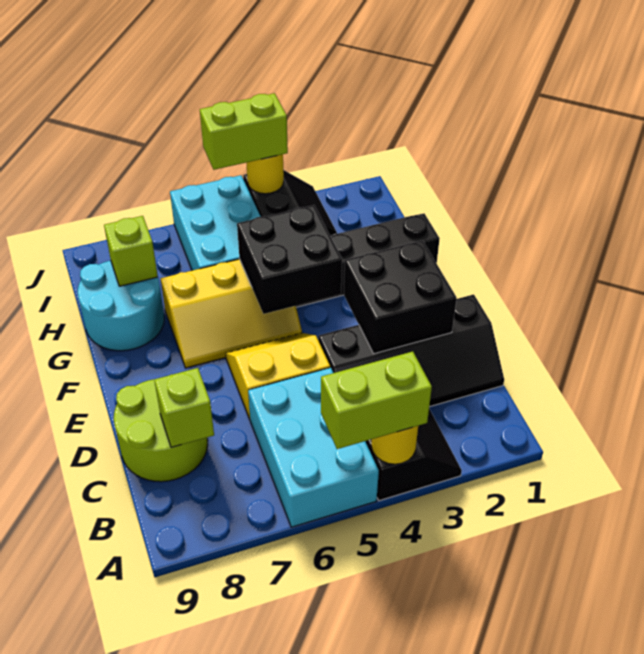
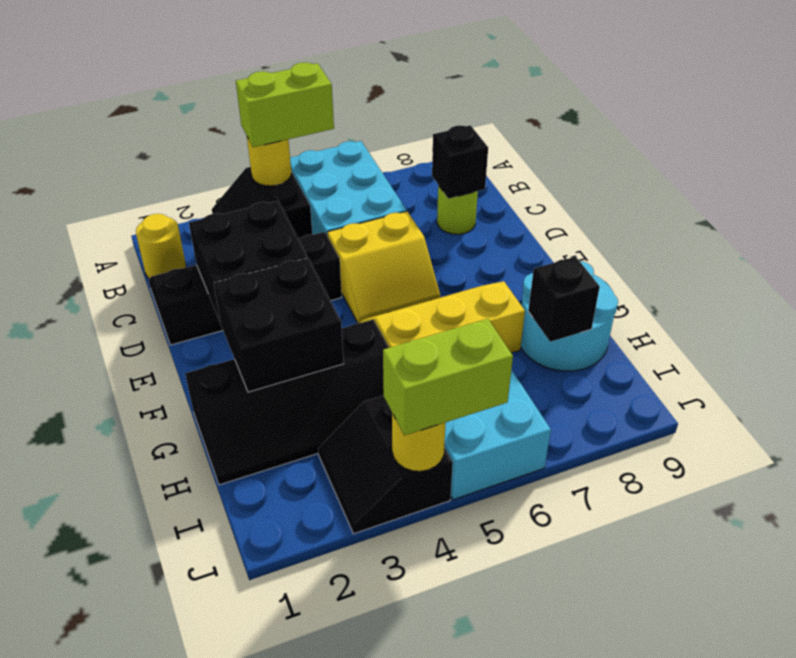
none -> yellow 1x1 round brick [136,214,186,279]
lime 2x2 round brick [114,374,208,482] -> lime 1x1 round brick [437,185,478,234]
lime 1x1 brick [154,368,214,447] -> black 1x1 brick [432,125,488,199]
black 2x2 brick [237,205,342,314] -> black 2x2 brick moved to [214,258,344,392]
lime 1x1 brick [104,216,158,286] -> black 1x1 brick [528,257,600,342]

